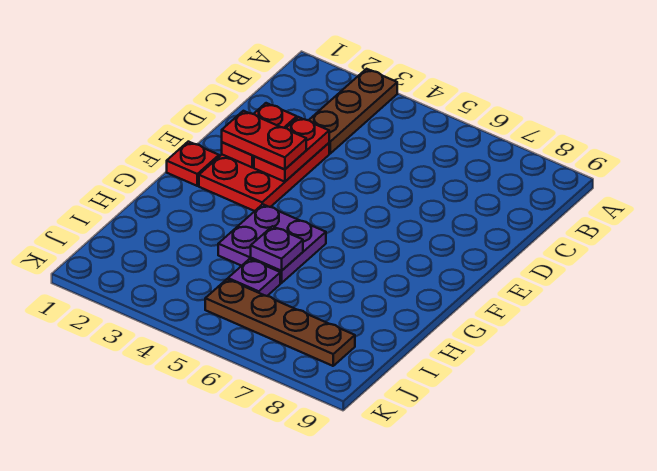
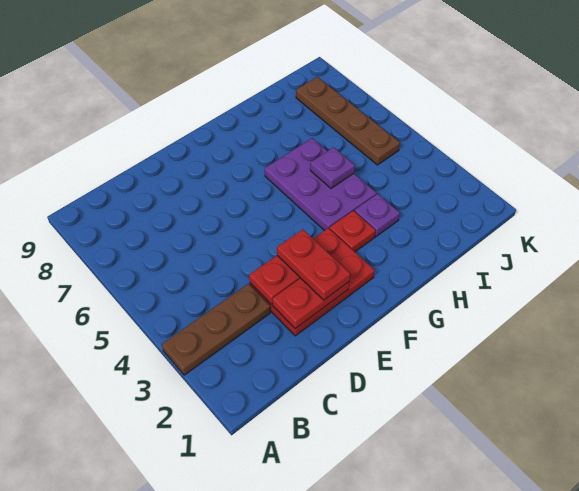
red 1x1 plate [167,142,219,186] -> red 1x1 plate moved to [329,211,376,252]
purple 2x2 plate [218,204,326,283] -> purple 2x3 plate [265,138,376,231]
purple 1x1 plate [228,259,280,296] -> purple 1x1 plate moved to [354,194,400,237]

